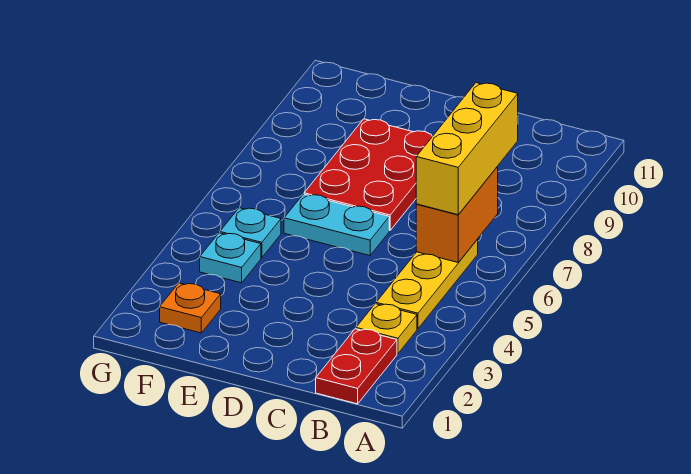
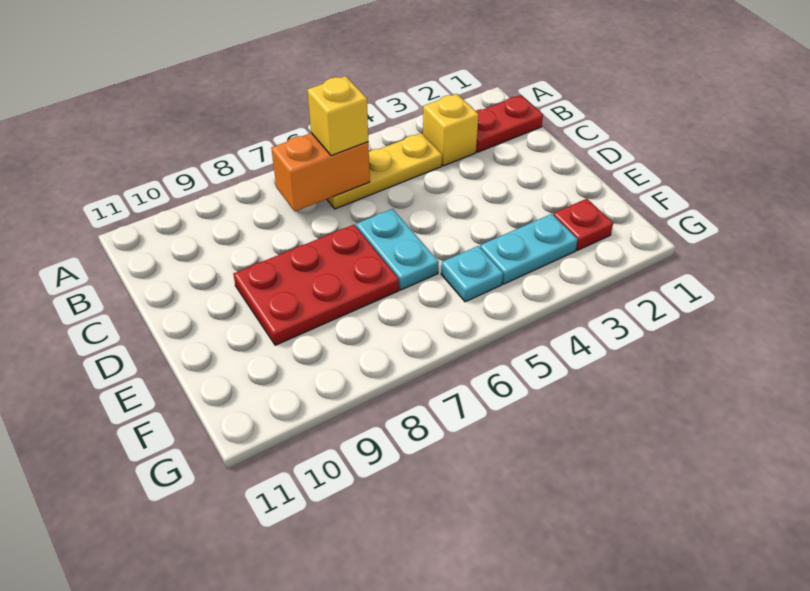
yellow 1x1 plate [356,304,417,354] -> yellow 1x1 brick [423,94,479,166]
yellow 1x3 brick [416,83,518,215] -> yellow 1x1 brick [307,76,368,156]
orange 1x1 plate [160,283,221,333] -> red 1x1 plate [553,199,613,250]
cyan 1x1 plate [200,233,261,283] -> cyan 1x2 plate [480,214,578,284]

